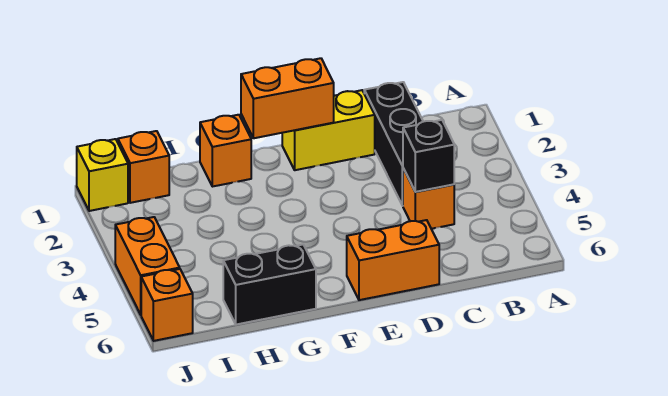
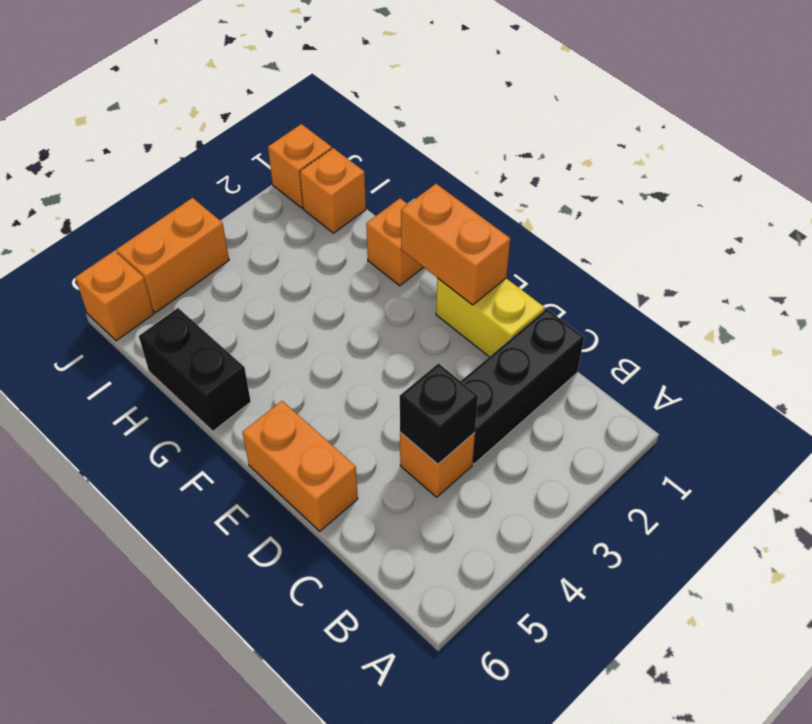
yellow 1x1 brick [77,139,128,211] -> orange 1x1 brick [268,124,332,208]

